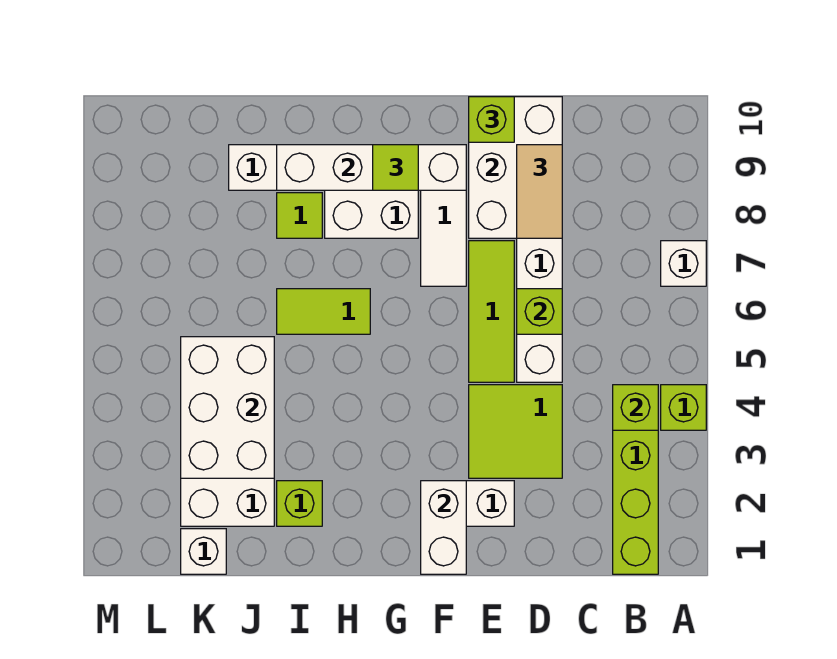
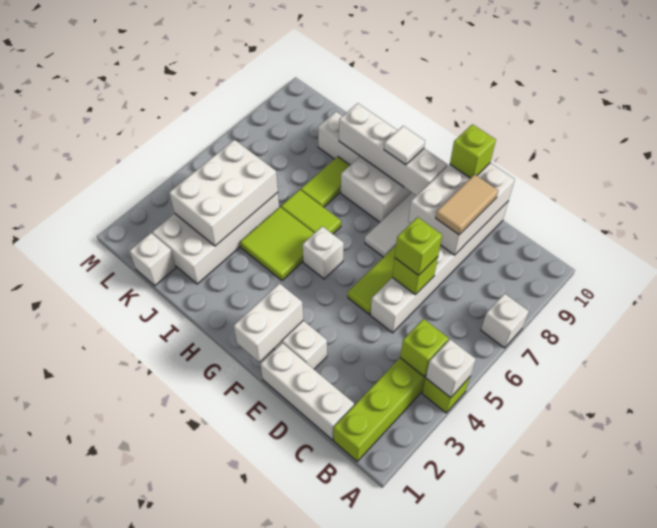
none -> white 1x1 brick [426,339,476,398]
none -> white 1x3 brick [260,343,354,440]
lime 2x2 tile [469,385,562,478] -> lime 2x2 tile moved to [240,207,314,281]
none -> white 1x1 brick [303,226,344,279]
lime 1x1 tile [373,145,418,190] -> white 1x1 tile [384,126,425,165]
lime 1x1 brick [277,481,322,526] -> lime 1x1 brick moved to [395,217,442,275]
lime 1x1 tile [277,193,322,238] -> lime 1x2 tile [301,157,350,207]

